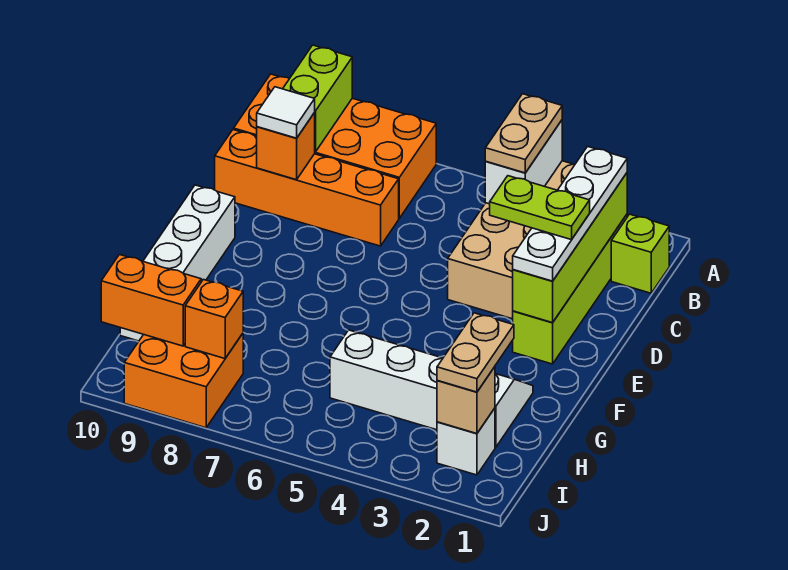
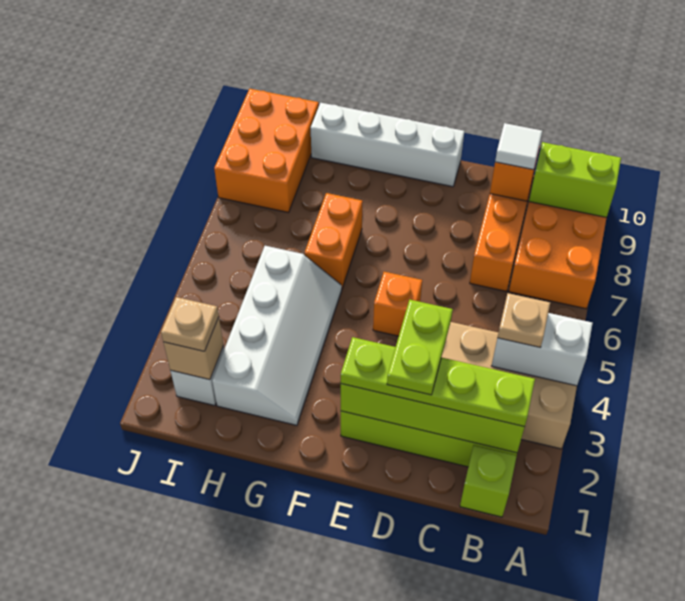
tan 1x2 plate [485,94,562,173] -> tan 1x1 plate [497,293,550,347]
white 1x4 plate [513,147,627,281] -> lime 1x4 plate [341,337,535,427]
tan 1x2 plate [437,313,514,392] -> tan 1x1 plate [161,297,219,351]
orange 2x2 brick [124,333,243,428] -> orange 2x3 brick [214,89,319,213]
orange 1x1 brick [185,279,243,359] -> orange 1x1 brick moved to [373,272,422,336]
orange 1x2 brick [101,255,201,346] -> orange 1x2 brick moved to [305,193,363,288]

